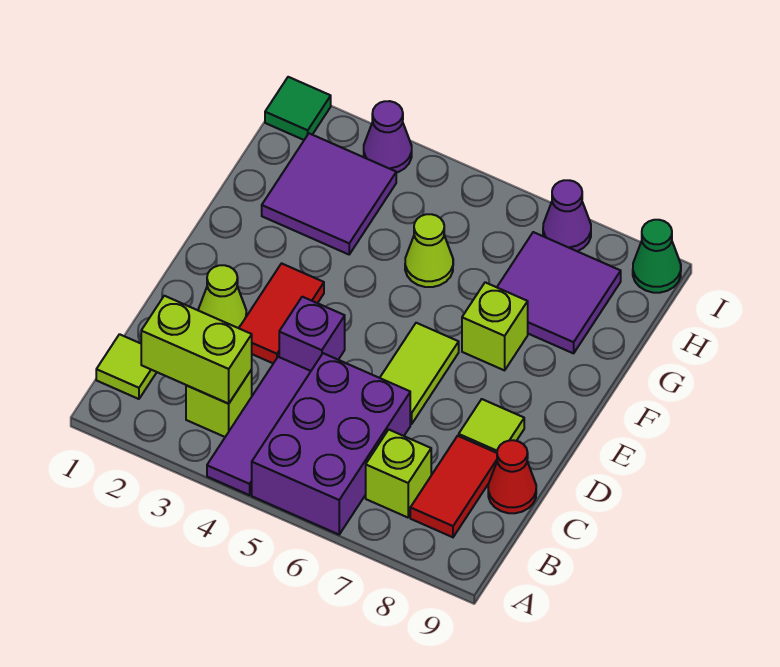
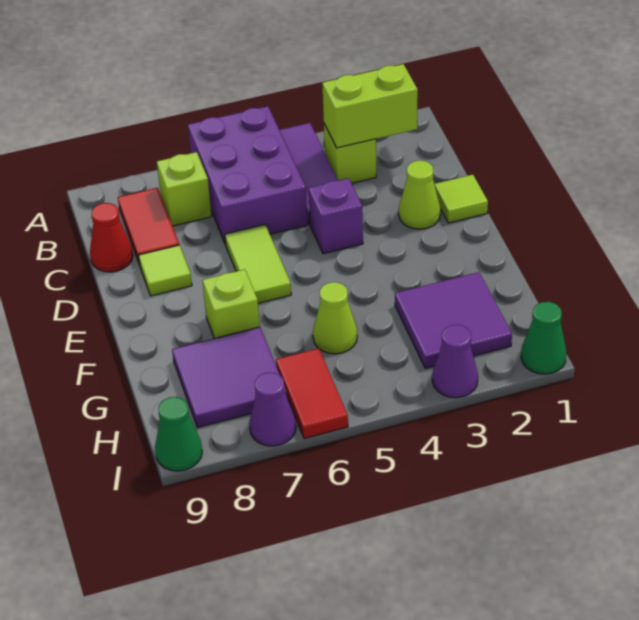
lime 1x1 tile [96,334,157,399] -> lime 1x1 tile moved to [434,175,488,223]
red 1x2 tile [239,263,324,363] -> red 1x2 tile moved to [276,348,348,439]
green 1x1 tile [265,77,331,140] -> green 1x1 cone [521,302,567,374]

